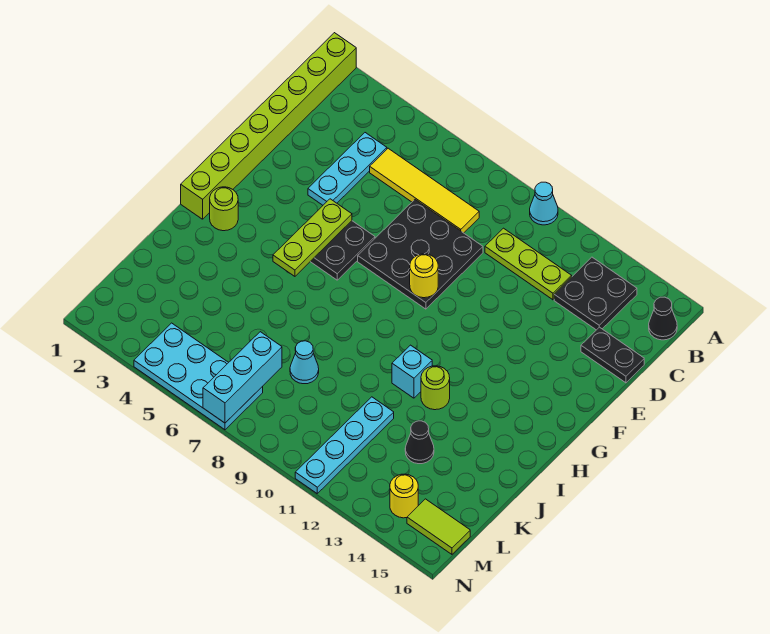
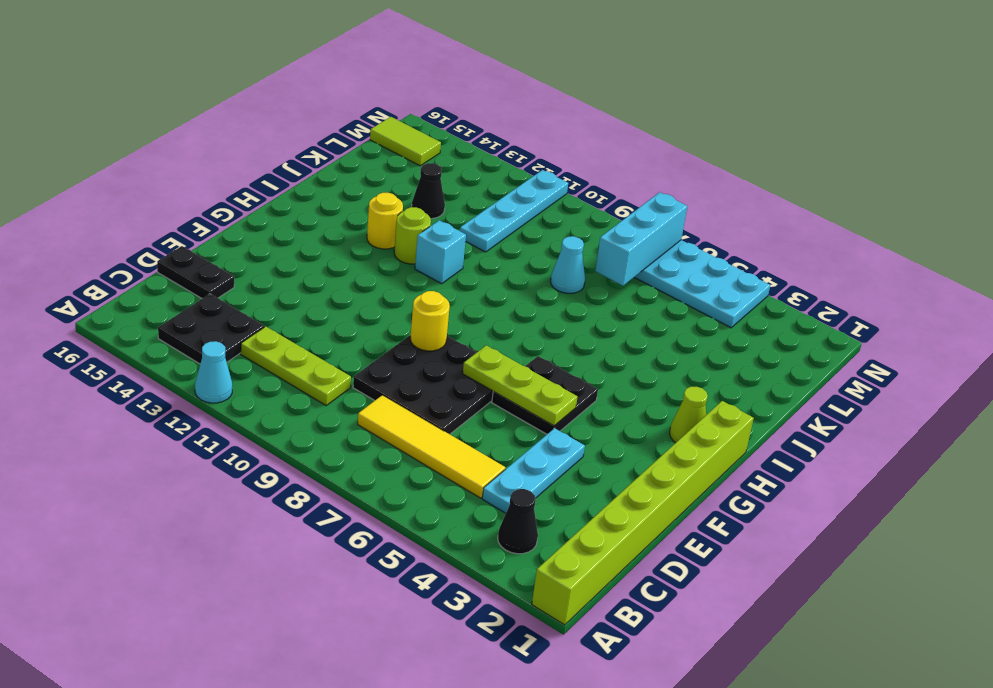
cyan 1x1 cone [530,182,558,225] -> cyan 1x1 cone moved to [195,341,232,403]
black 1x1 cone [649,297,677,340] -> black 1x1 cone moved to [498,489,538,554]
lime 1x3 plate [273,199,352,276] -> lime 1x3 plate turned to [463,345,577,426]
lime 1x1 round brick [210,187,238,231] -> lime 1x1 cone [670,387,708,443]
yellow 1x1 round brick [390,474,418,518] -> yellow 1x1 round brick moved to [367,193,403,249]

